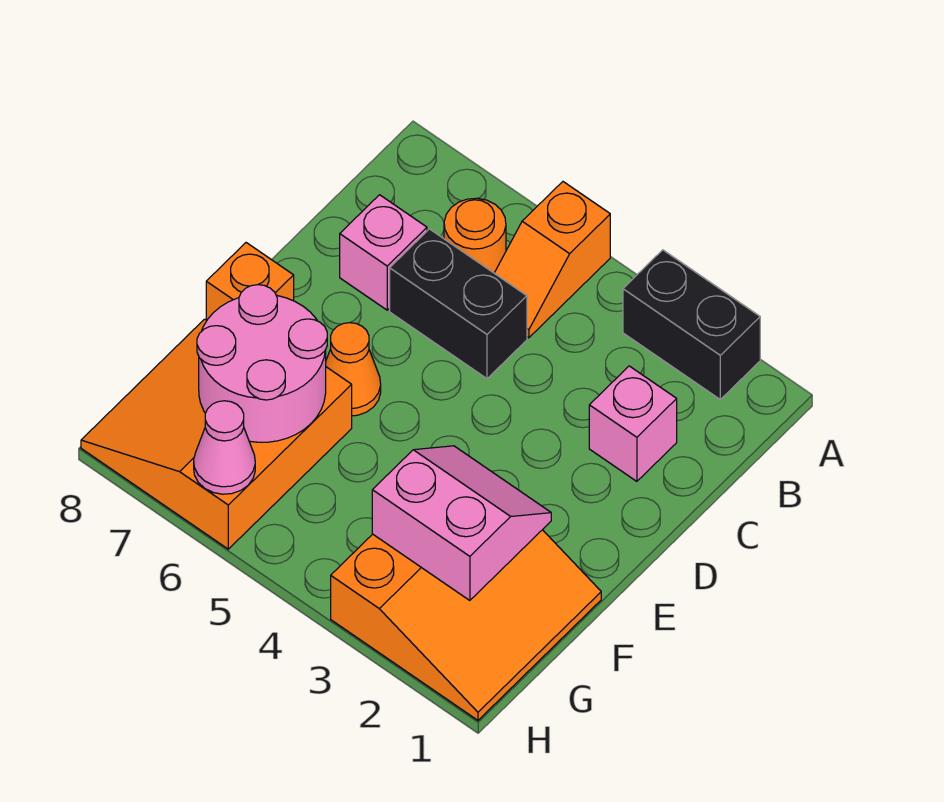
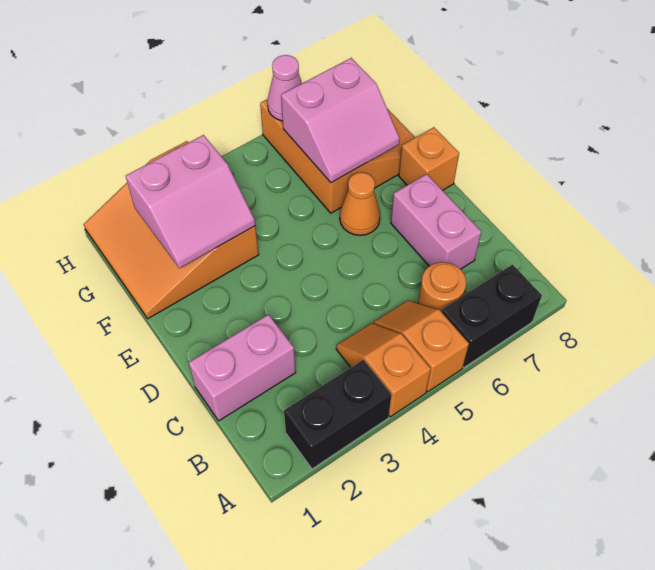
none -> orange 1x2 slope [336,323,431,417]
pink 1x1 brick [589,366,677,481] -> pink 1x2 brick [188,315,296,421]
black 1x2 brick [390,229,527,379] -> black 1x2 brick moved to [442,264,542,367]
pink 1x1 brick [340,195,427,310] -> pink 1x2 brick [391,174,481,269]
pink 2x2 round brick [197,285,327,442] -> pink 2x2 slope [281,58,400,183]

